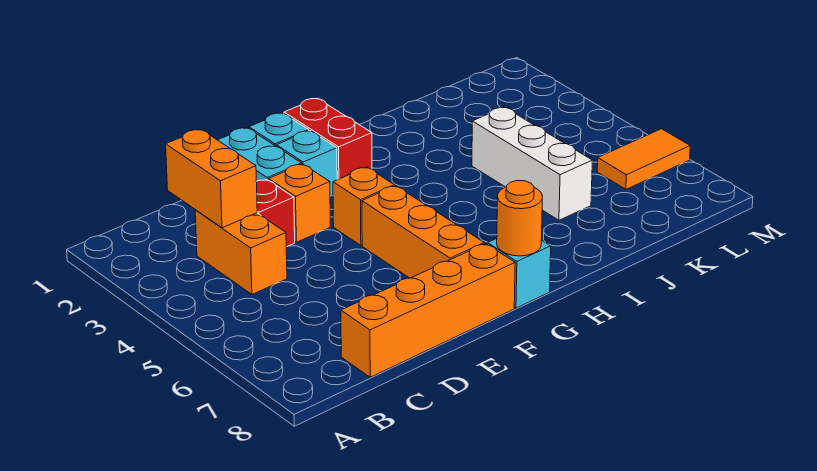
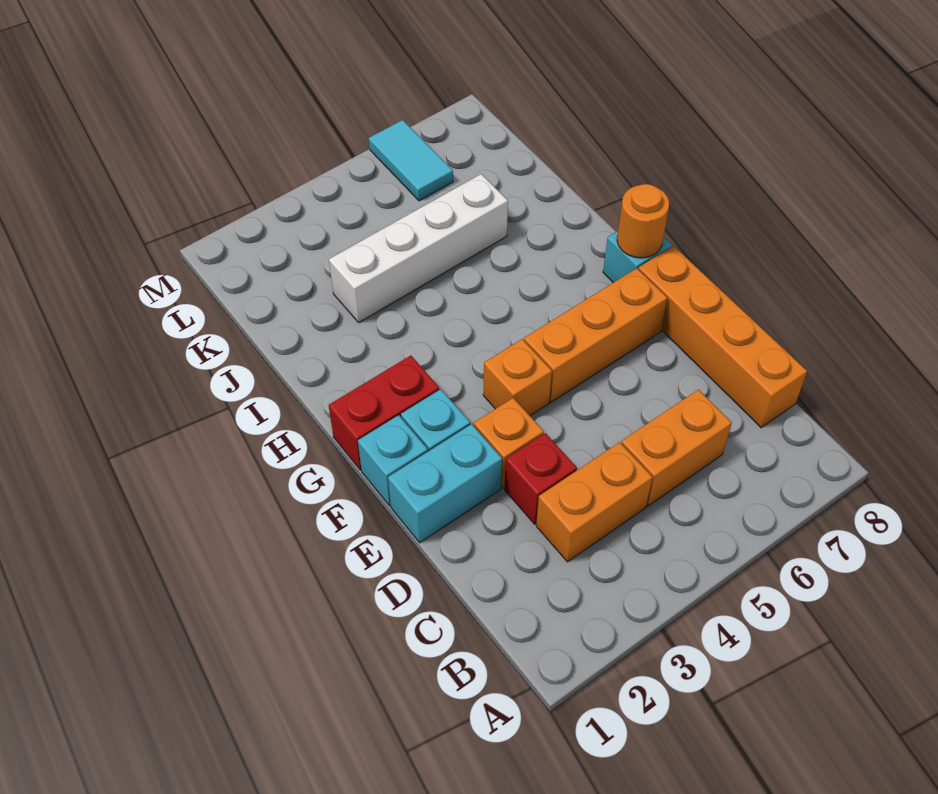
orange 1x2 brick [166,129,257,228] -> orange 1x2 brick moved to [621,390,732,506]
white 1x3 brick [472,107,592,220] -> white 1x4 brick [329,174,508,322]
orange 1x2 tile [597,129,690,189] -> cyan 1x2 tile [369,120,453,201]

